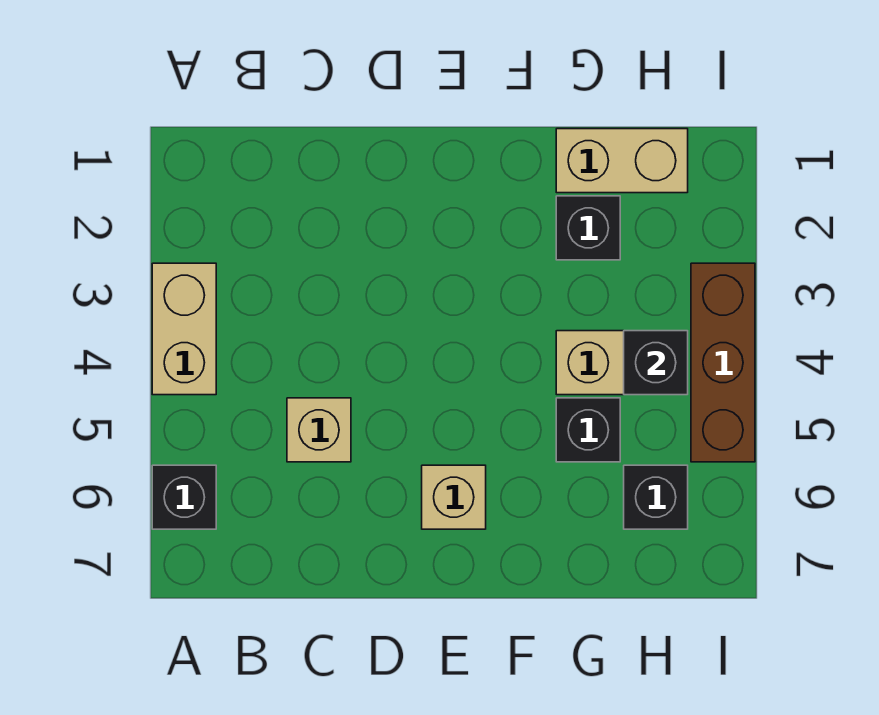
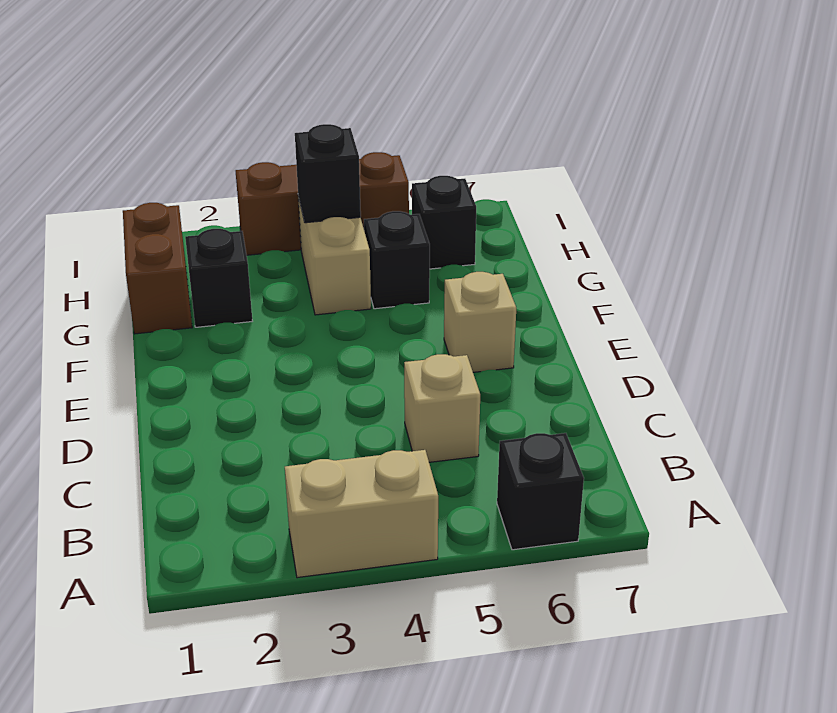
tan 1x2 brick [556,129,688,193] -> brown 1x2 brick [123,203,192,334]

